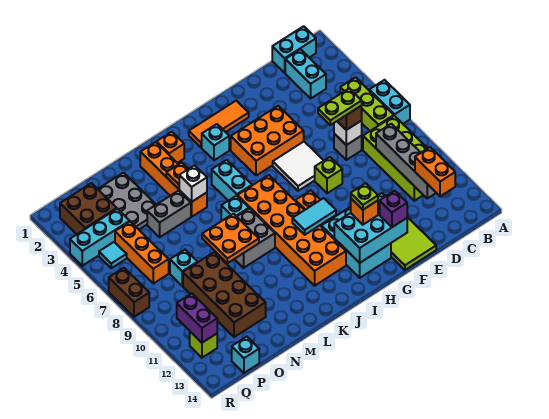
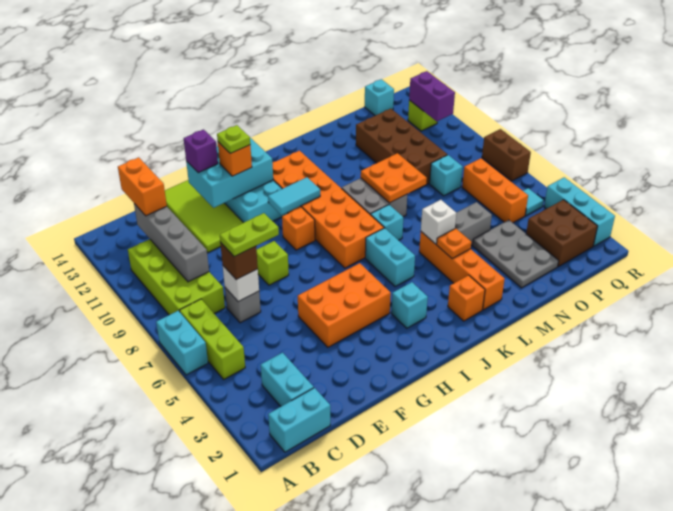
white 2x2 tile [273,142,324,191] -> none
orange 1x3 tile [189,101,249,148] -> none
cyan 1x3 brick [70,209,130,266] -> cyan 1x3 brick turned to [544,177,615,246]

